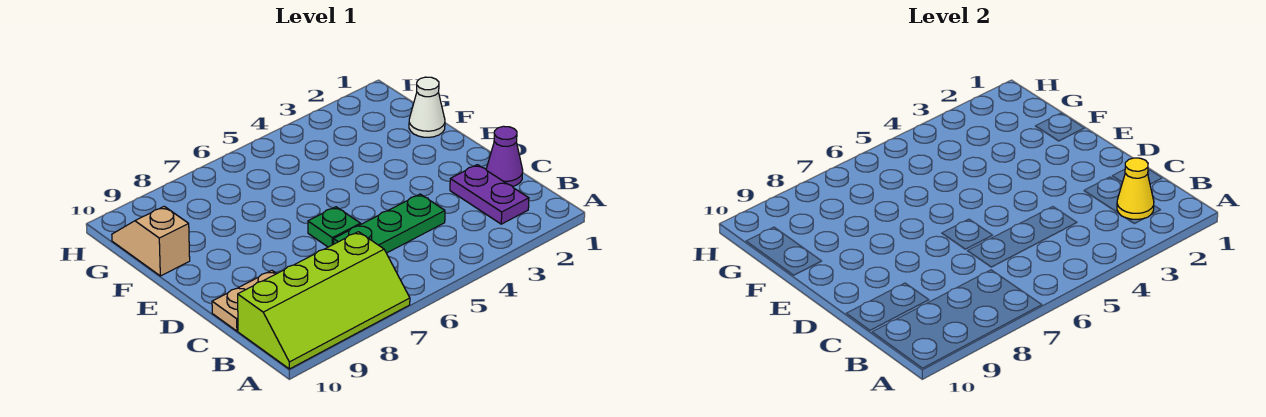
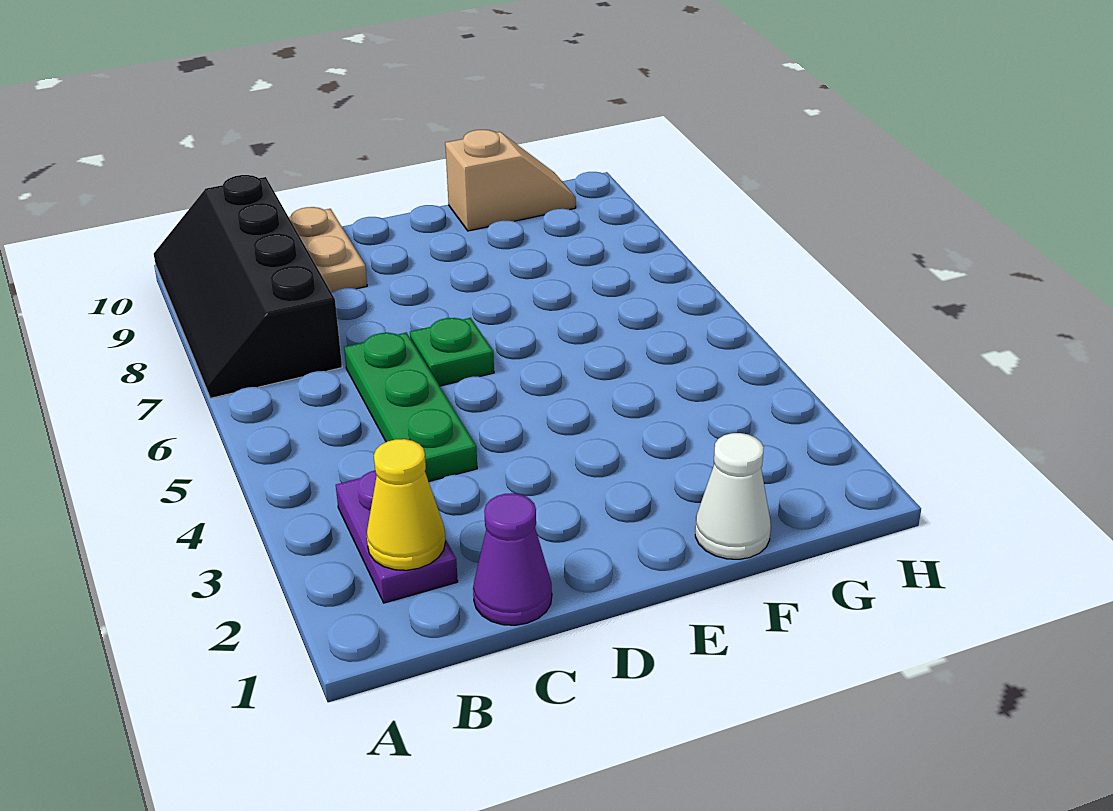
lime 2x4 slope [238,232,410,369] -> black 2x4 slope [154,175,342,398]
purple 1x2 plate [450,165,529,224] -> purple 1x2 plate turned to [336,471,458,603]

